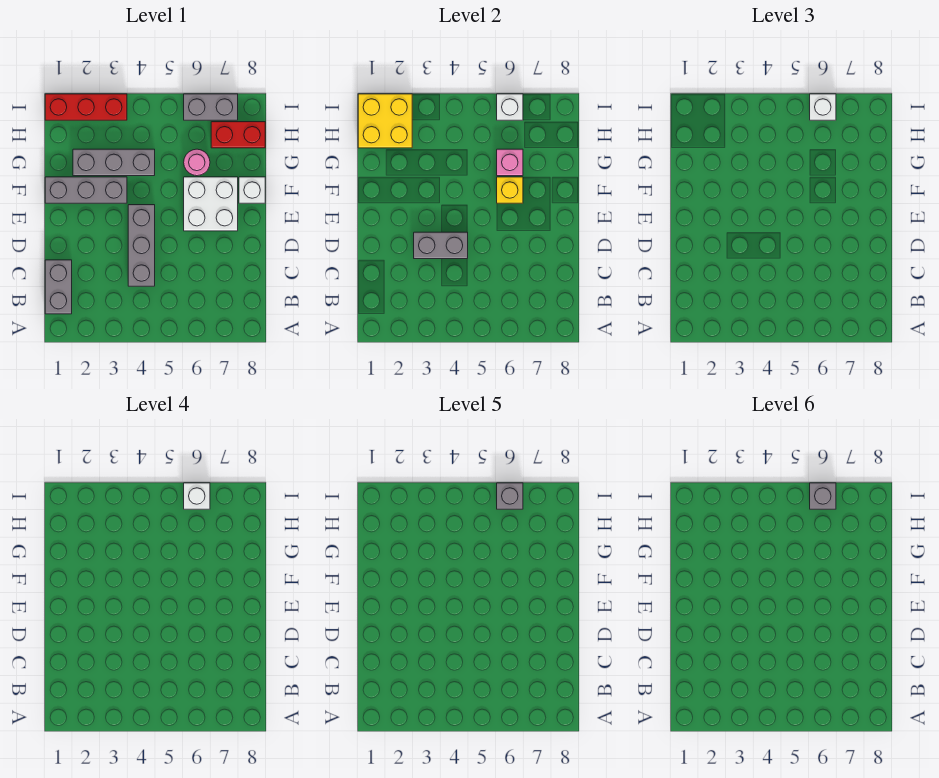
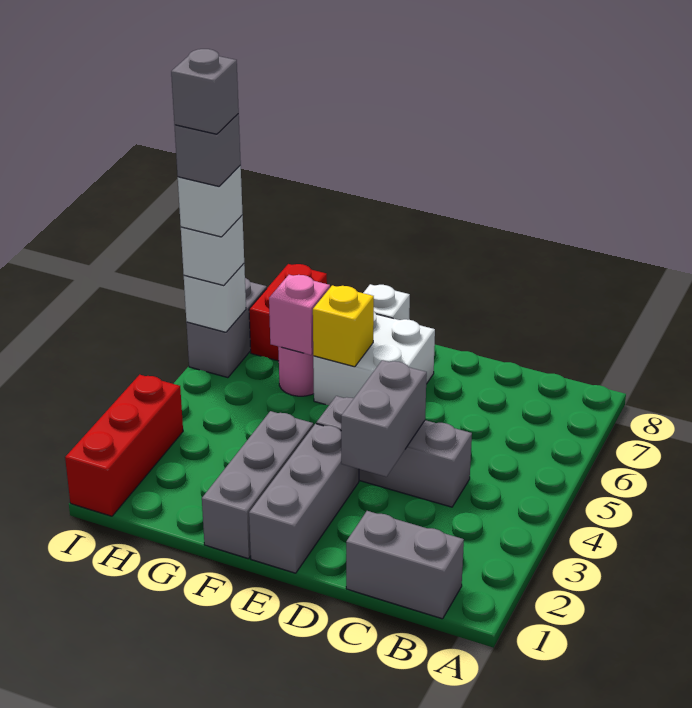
grey 1x3 brick [73,149,155,176] -> grey 1x3 brick moved to [249,424,359,573]
yellow 2x2 brick [358,94,412,148] -> none

